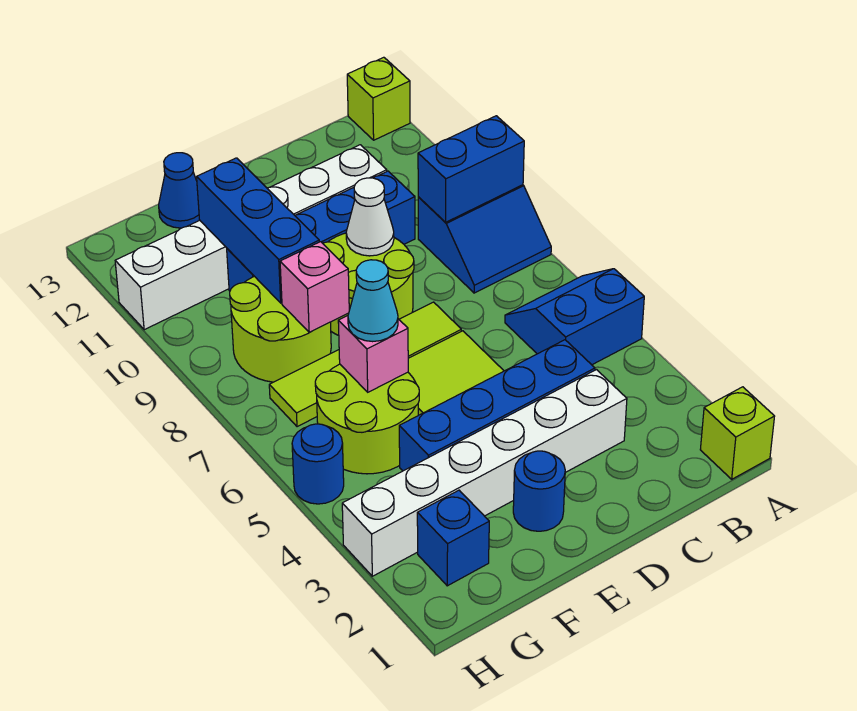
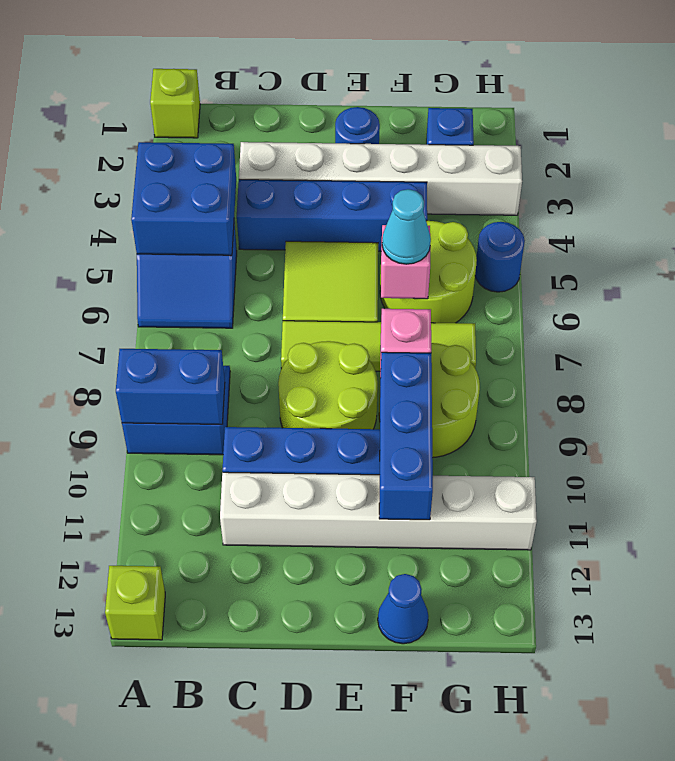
none -> blue 2x2 brick [131,142,236,255]
white 1x1 cone [346,178,394,256] -> none

